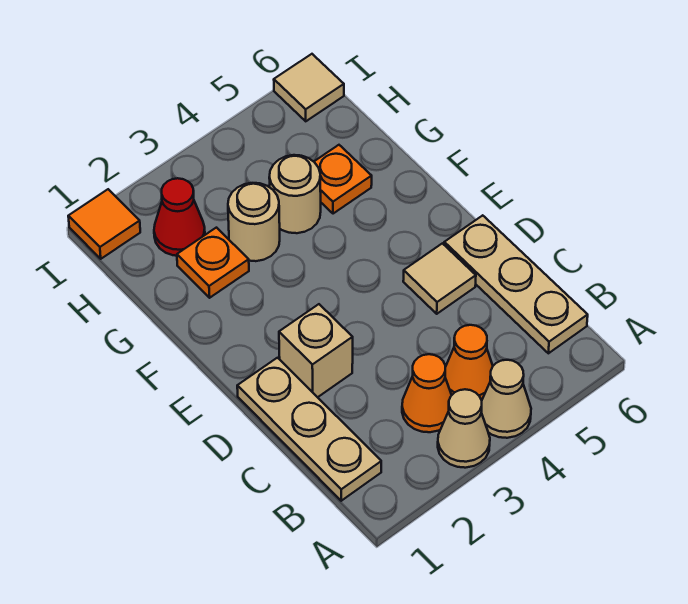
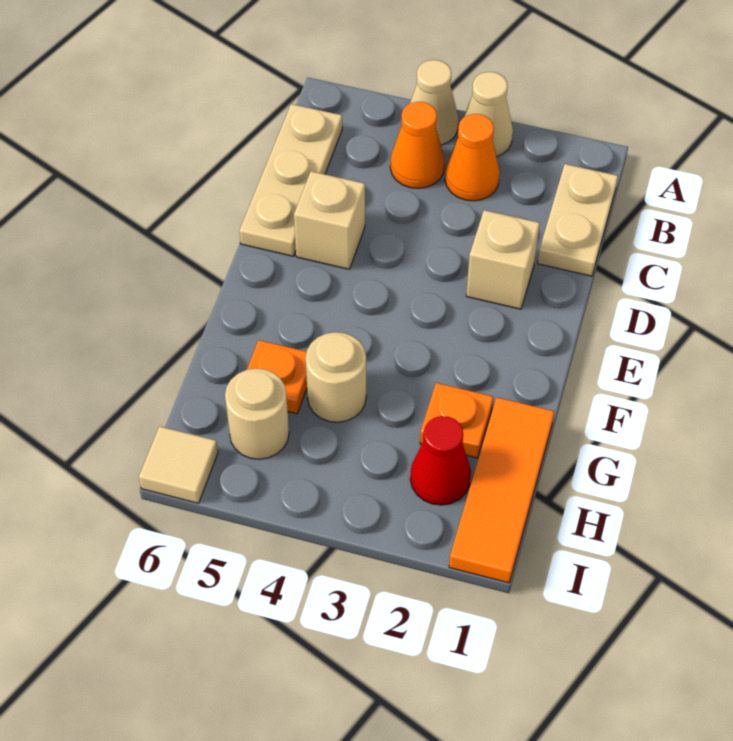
tan 1x3 plate [237,358,381,501] -> tan 1x2 plate [538,164,618,276]
tan 1x1 tile [403,243,476,314] -> tan 1x1 brick [294,171,365,269]
tan 1x1 round brick [228,183,280,261] -> tan 1x1 round brick moved to [225,368,289,459]
orange 1x1 tile [68,189,140,259] -> orange 1x3 tile [449,397,554,583]

